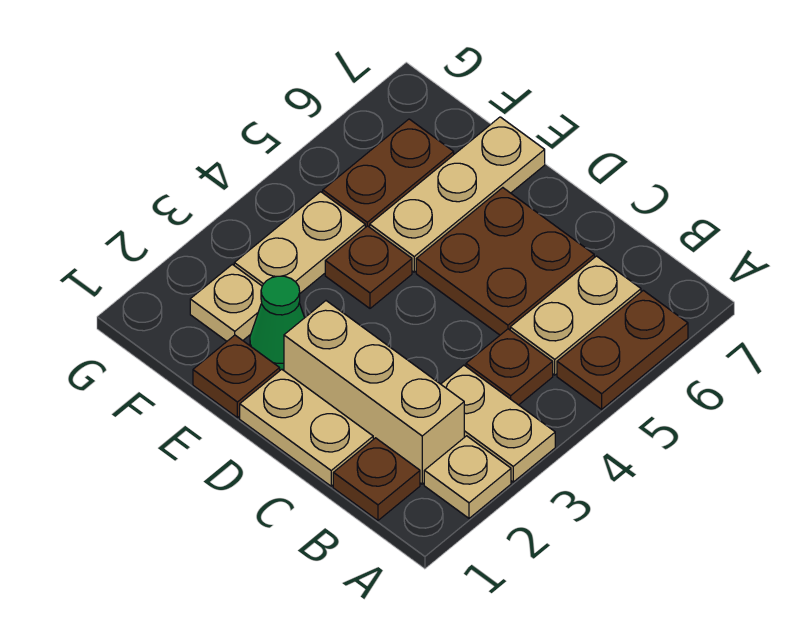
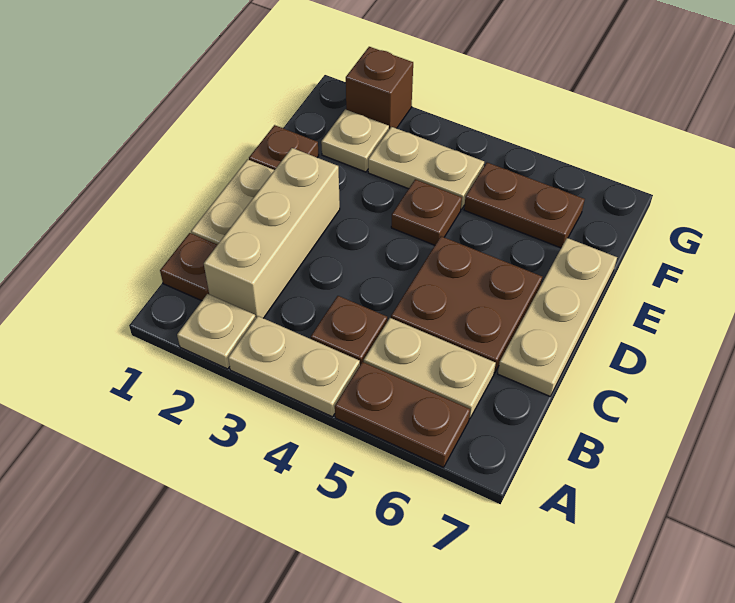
tan 1x2 plate [441,365,555,482] -> tan 1x2 plate turned to [228,316,360,417]
green 1x1 cone [250,276,304,370] -> none
tan 1x3 plate [370,117,545,272] -> tan 1x3 plate turned to [498,238,617,396]
none -> brown 1x1 brick [346,47,413,129]

